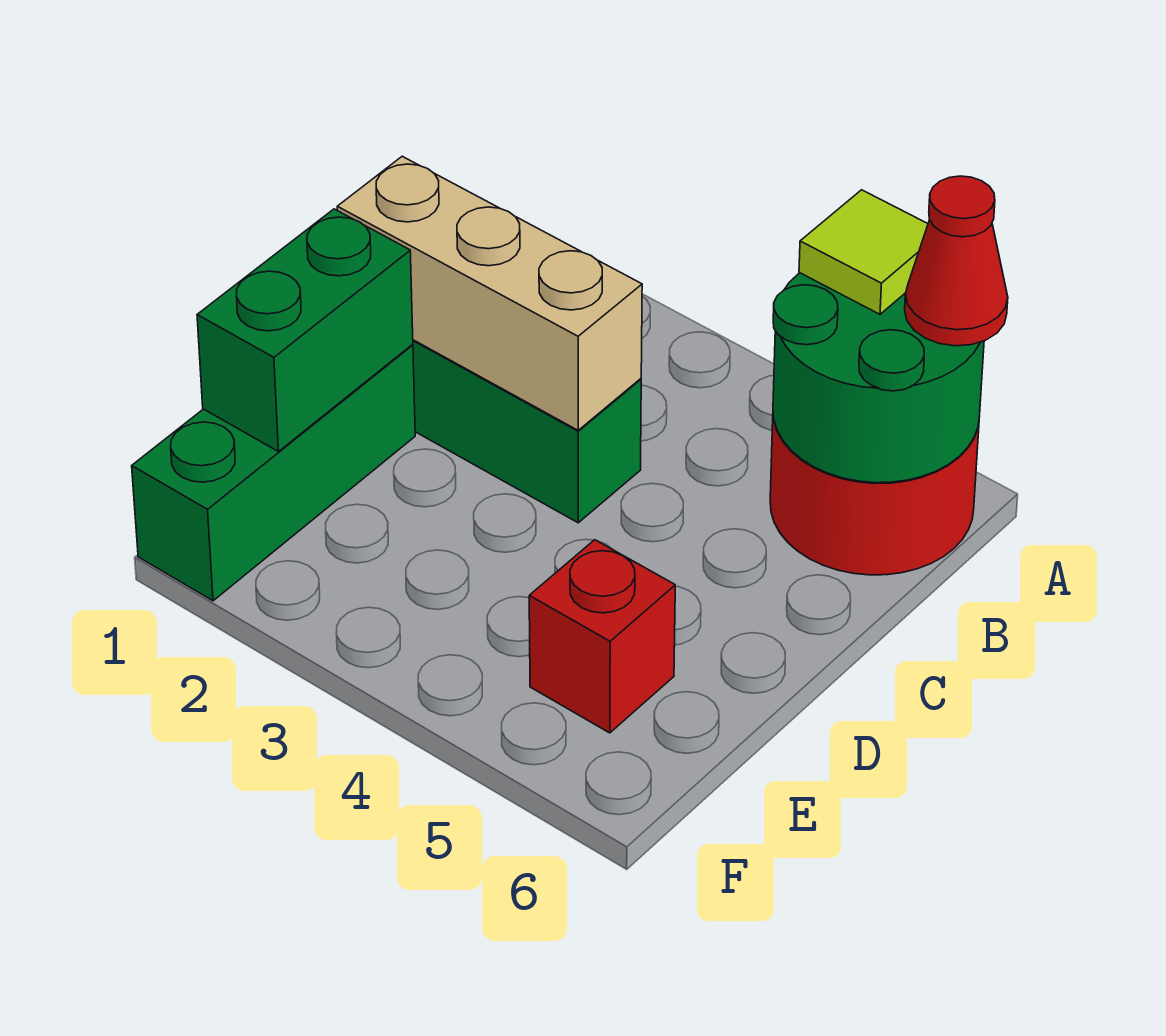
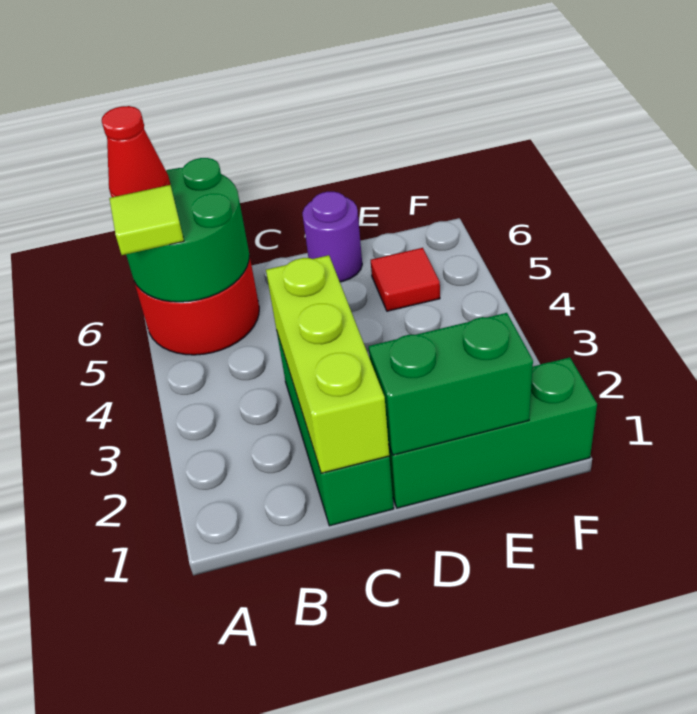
tan 1x3 brick [337,156,642,430] -> lime 1x3 brick [266,255,389,473]
none -> purple 1x1 round brick [302,192,362,282]
red 1x1 brick [529,540,675,733] -> red 1x1 tile [371,248,440,311]

